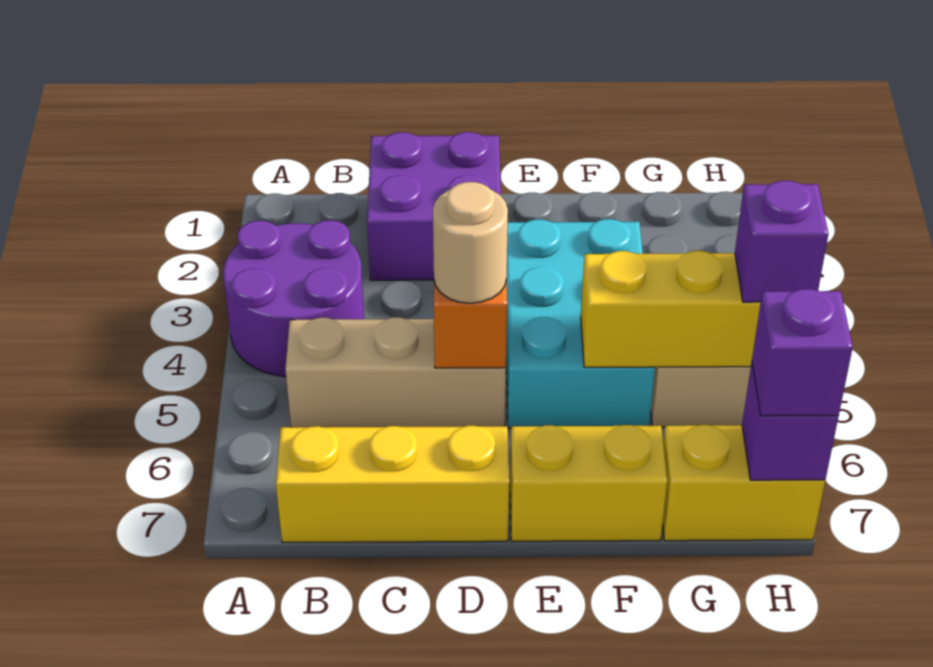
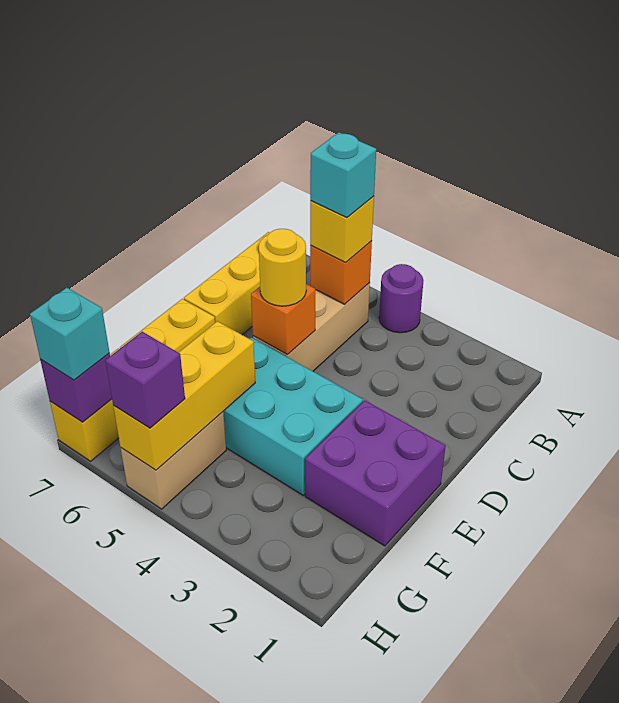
purple 2x2 round brick [223,220,364,377] -> purple 1x1 round brick [379,264,424,333]
none -> orange 1x1 brick [310,241,372,304]
none -> yellow 1x1 brick [310,196,374,262]
none -> cyan 1x1 brick [310,132,376,218]
purple 2x2 brick [367,132,501,280] -> purple 2x2 brick moved to [305,401,446,546]
tan 1x1 round brick [433,182,508,303] -> yellow 1x1 round brick [259,229,306,306]
purple 1x1 brick [752,289,853,416] -> cyan 1x1 brick [30,288,110,380]

